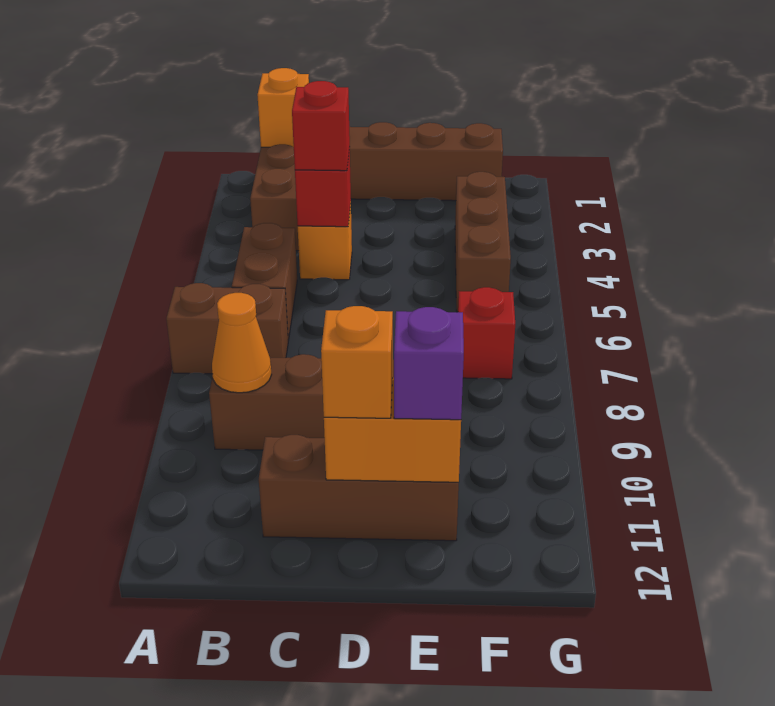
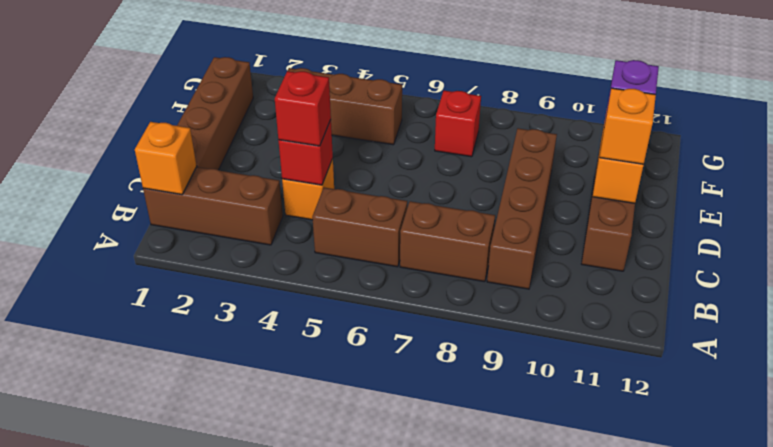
brown 1x2 brick [166,283,288,374] -> brown 1x2 brick turned to [400,201,495,282]
orange 1x1 cone [212,293,272,393] -> none

